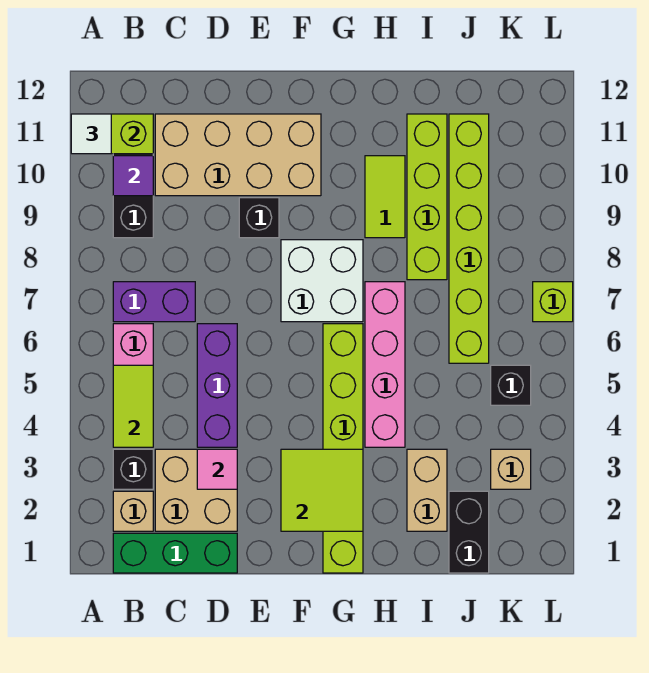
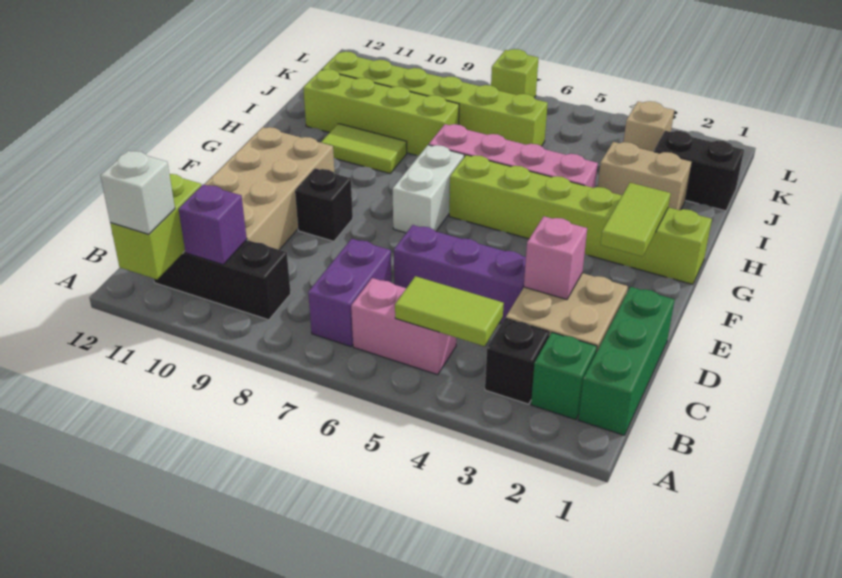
white 1x1 tile [71,114,111,154] -> white 1x1 brick [100,151,175,234]
tan 1x1 brick [113,491,153,531] -> green 1x1 brick [531,333,597,420]
purple 1x1 tile [113,156,153,196] -> purple 1x1 brick [179,184,247,264]
pink 1x1 tile [197,449,237,489] -> pink 1x1 brick [524,216,587,300]
lime 2x2 tile [281,449,363,531] -> lime 1x2 tile [600,183,671,257]
white 2x2 brick [281,240,363,322] -> white 1x2 brick [393,145,464,233]
black 1x1 brick [491,365,531,405] -> none

